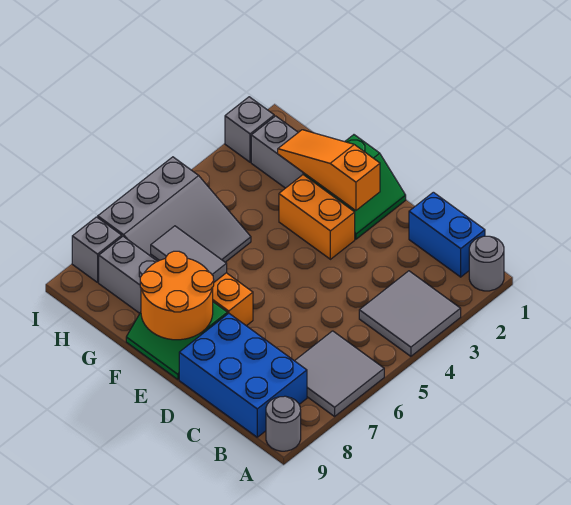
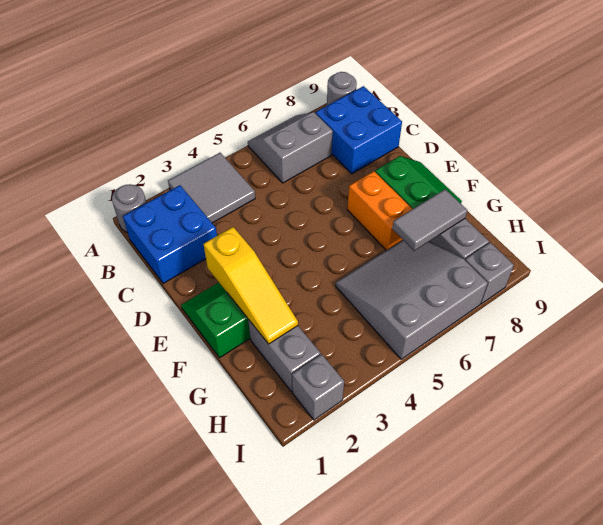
grey 2x2 tile [295,331,384,416] -> grey 2x2 slope [248,112,333,183]
blue 1x2 brick [409,192,485,277] -> blue 2x2 brick [123,185,217,284]
blue 2x3 brick [179,313,307,437] -> blue 2x2 brick [316,86,402,174]
orange 1x3 slope [278,130,380,210] -> yellow 1x3 slope [203,227,298,344]
orange 1x2 brick [279,175,355,259] -> none
orange 2x2 round brick [140,251,214,340] -> none
grey 1x2 tile [151,226,227,282] -> grey 1x2 tile turned to [392,189,467,251]

